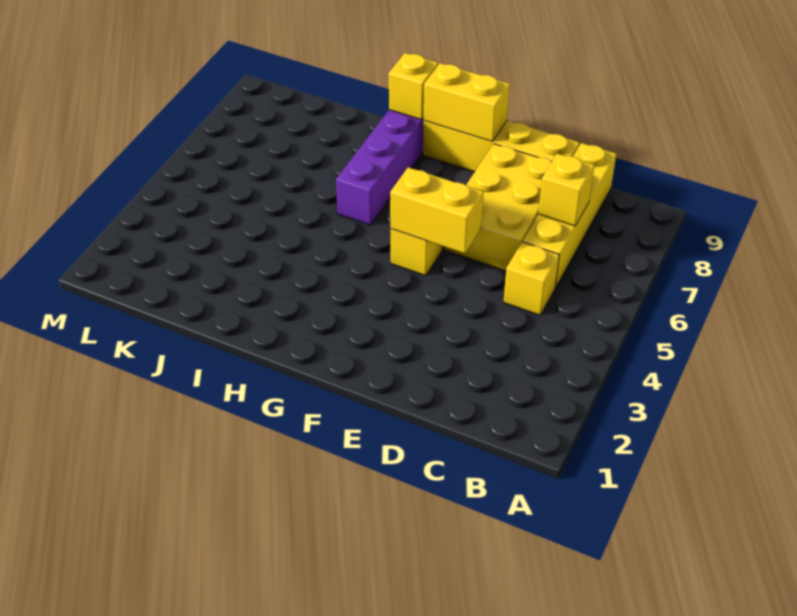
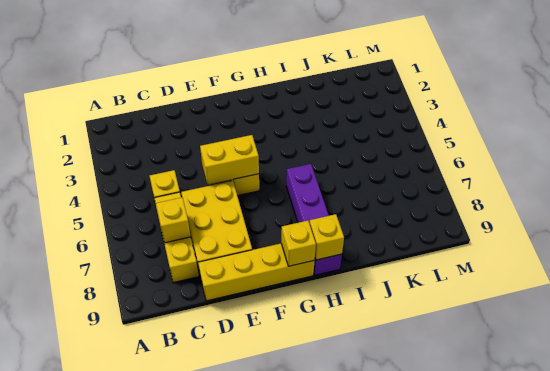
yellow 1x4 brick [523,143,616,288] -> yellow 1x3 brick [154,192,199,283]
yellow 1x2 brick [424,63,510,141] -> yellow 1x1 brick [281,221,316,266]

